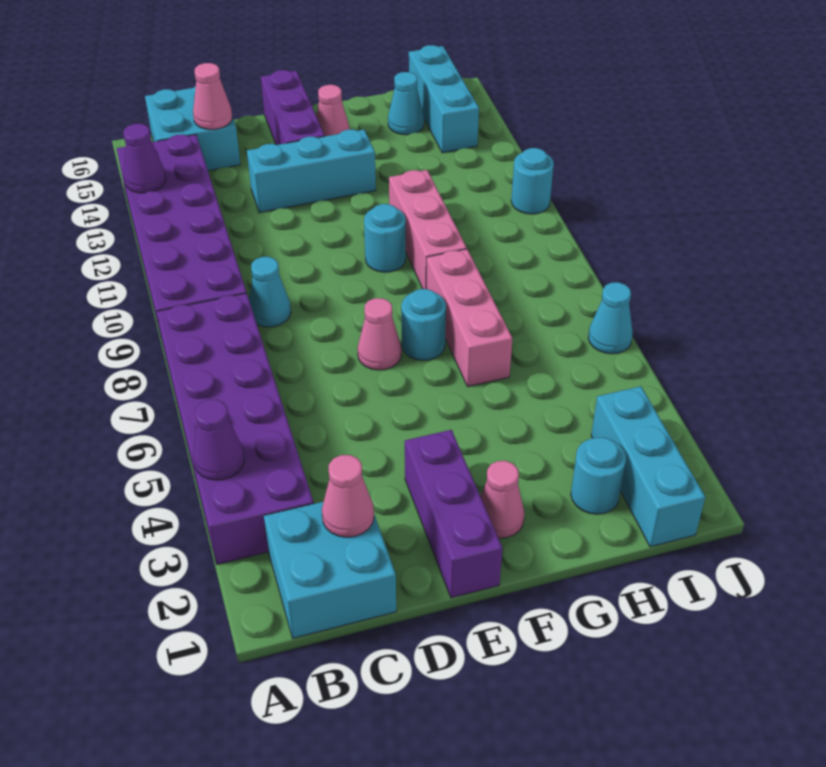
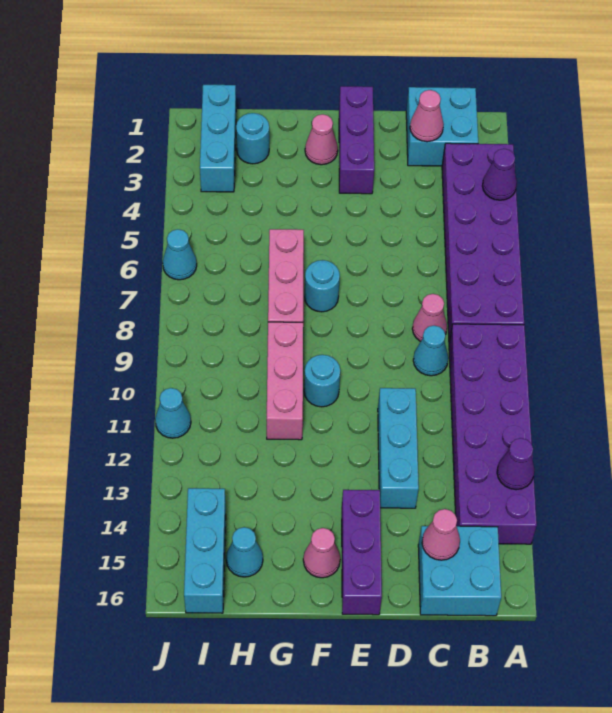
cyan 1x3 brick [247,129,376,213] -> cyan 1x3 brick turned to [378,388,419,508]
pink 1x1 cone [358,298,401,370] -> pink 1x1 cone moved to [412,294,447,341]
cyan 1x1 round brick [511,148,554,214] -> cyan 1x1 cone [155,388,191,438]

